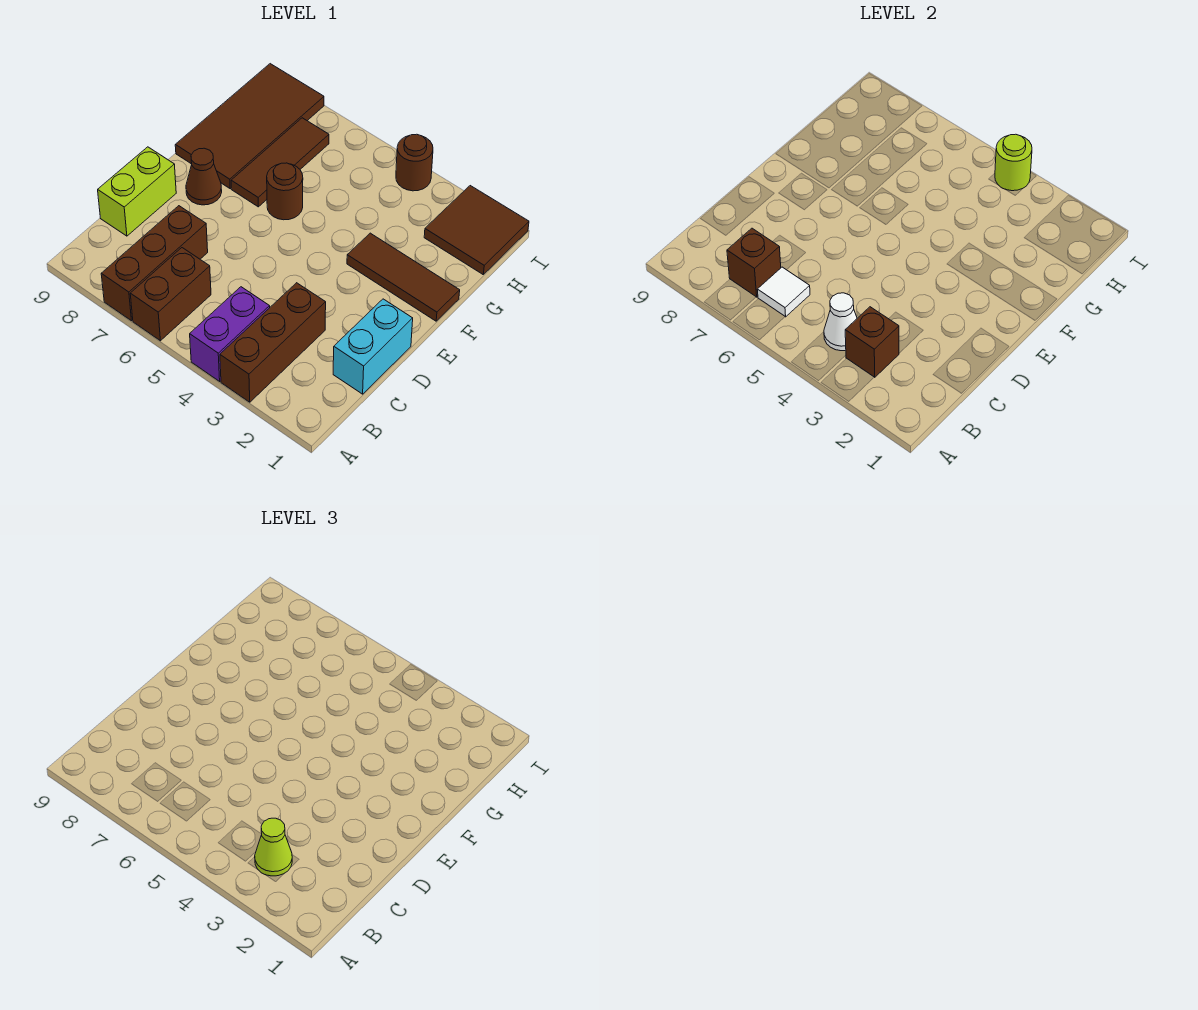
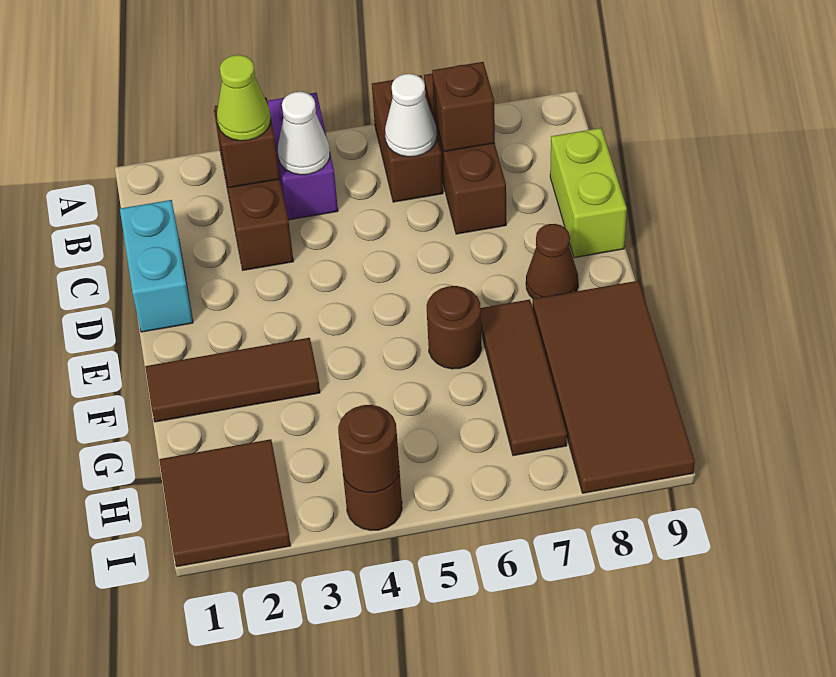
white 1x1 tile [757,267,810,317] -> white 1x1 cone [385,74,437,157]
lime 1x1 round brick [995,134,1032,191] -> brown 1x1 round brick [338,405,399,493]

